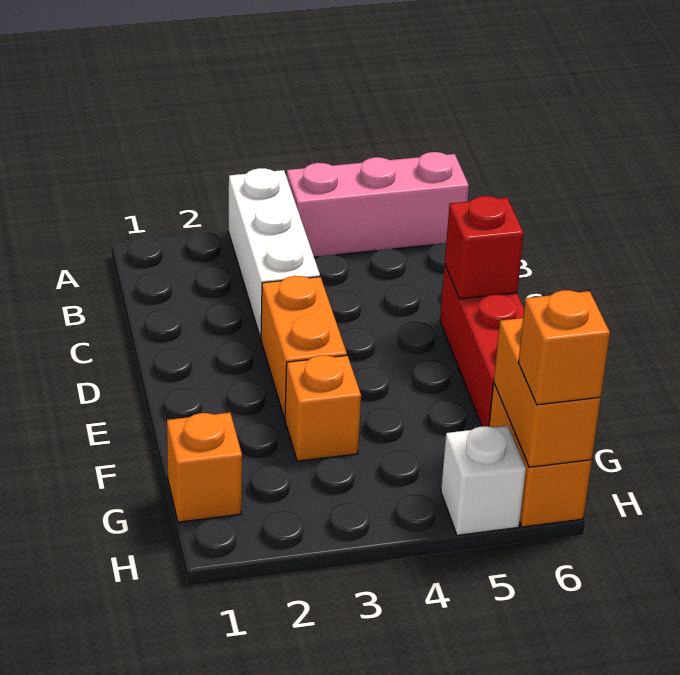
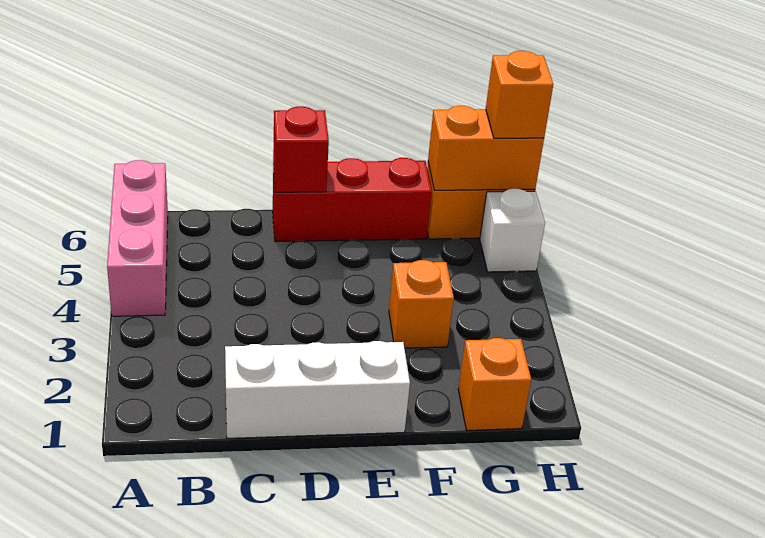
white 1x3 brick [229,168,320,338] -> white 1x3 brick moved to [225,341,410,438]
orange 1x2 brick [261,276,347,418] -> none

